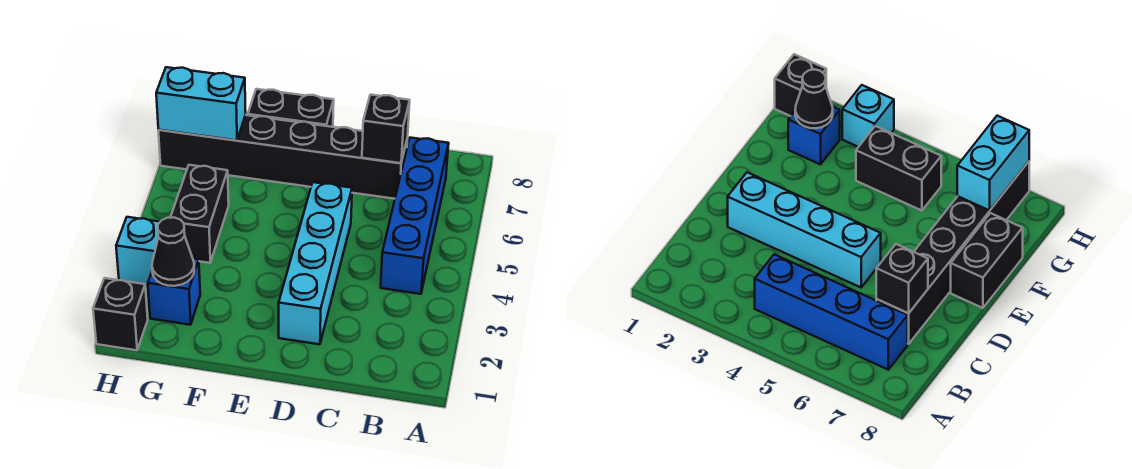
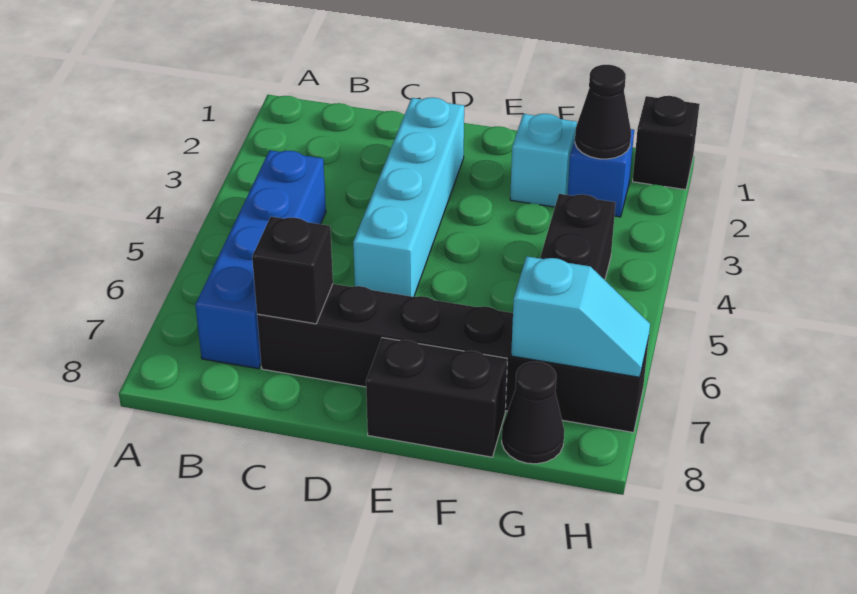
cyan 1x2 brick [156,67,246,140] -> cyan 1x2 slope [511,256,650,377]
none -> black 1x1 cone [502,362,564,464]
cyan 1x1 brick [116,217,160,286] -> cyan 1x1 brick moved to [510,114,577,207]

